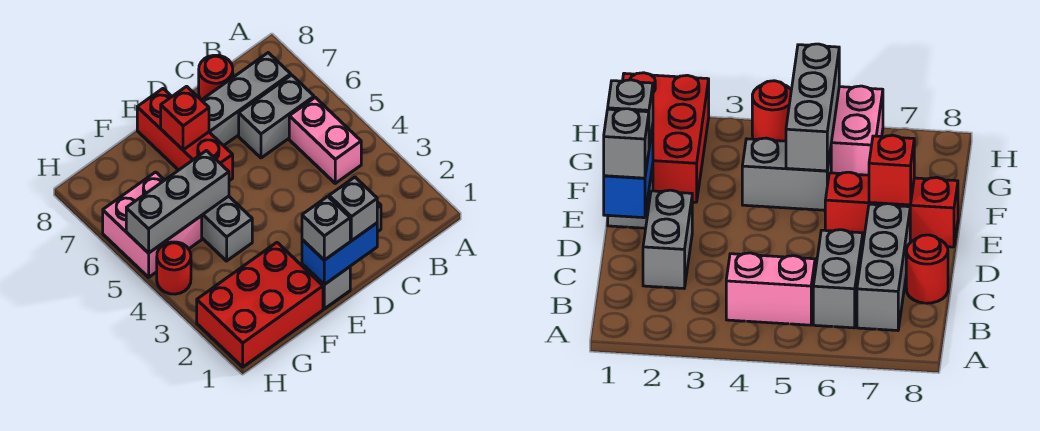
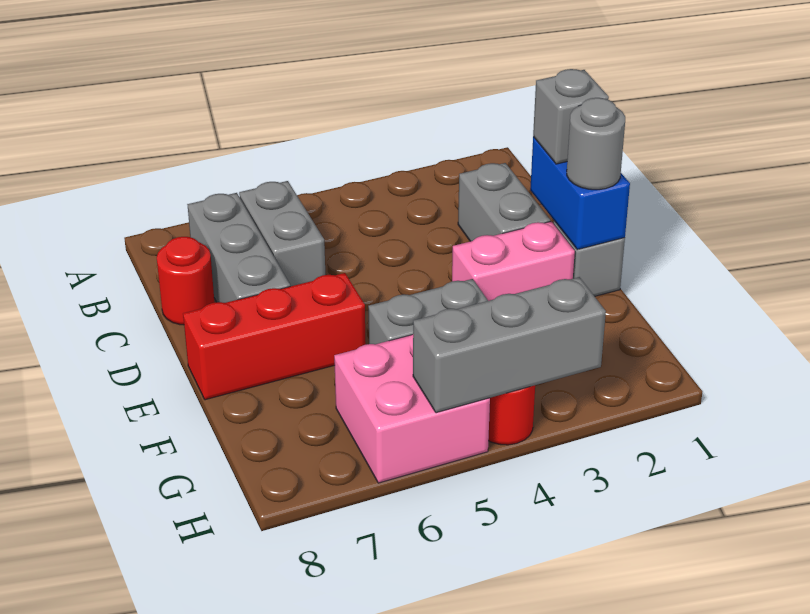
pink 1x2 brick [289,97,361,183] -> pink 1x2 brick moved to [452,221,575,301]
grey 1x1 brick [302,196,350,260] -> grey 1x1 round brick [567,98,625,190]
red 1x1 brick [161,86,209,150] -> none
red 2x3 brick [197,243,323,367] -> none
grey 1x3 brick [126,151,229,253] -> grey 1x3 brick turned to [413,277,606,413]

